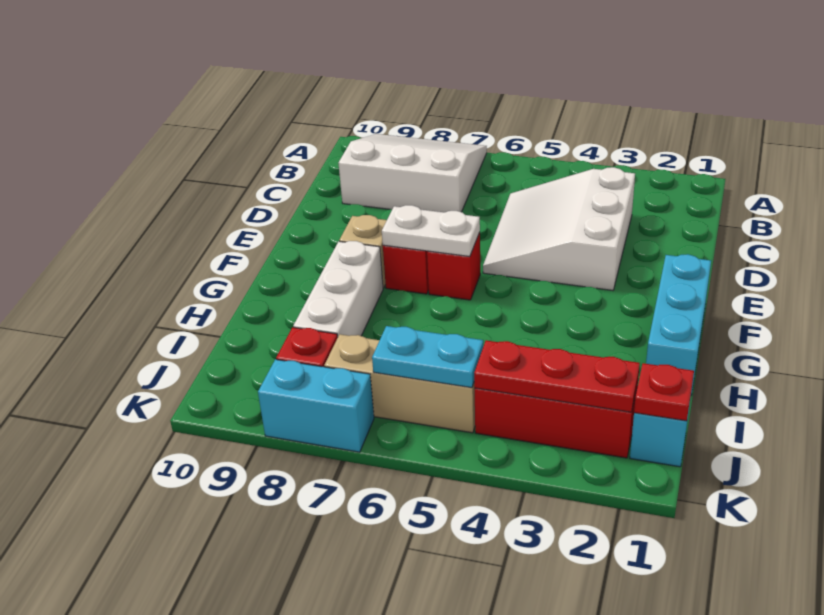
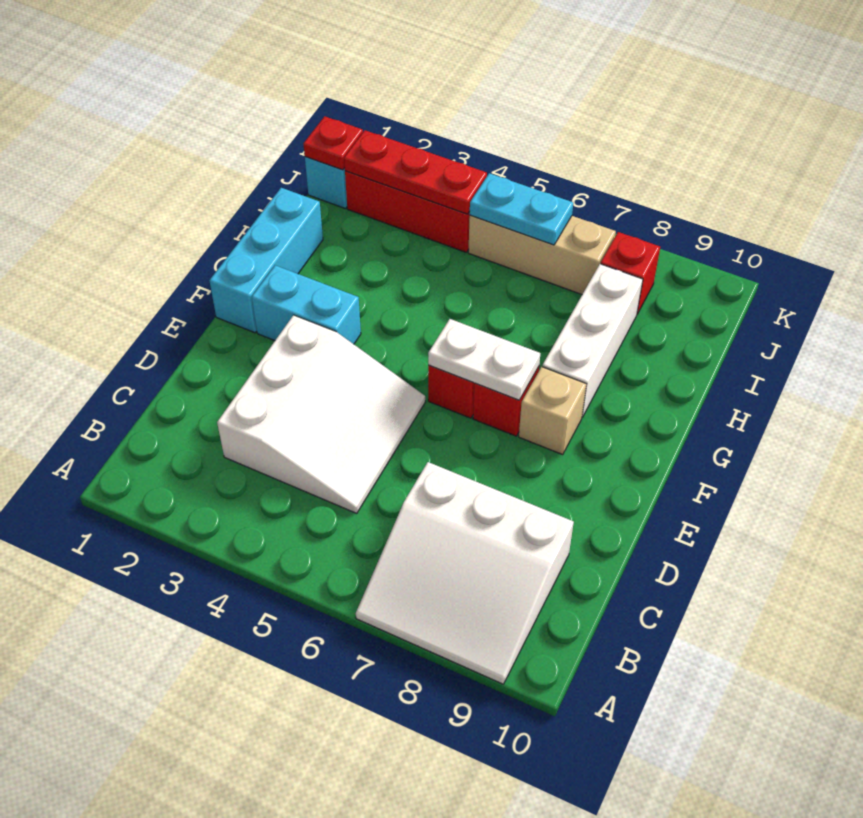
cyan 1x2 brick [258,359,374,452] -> cyan 1x2 brick moved to [252,265,361,344]

